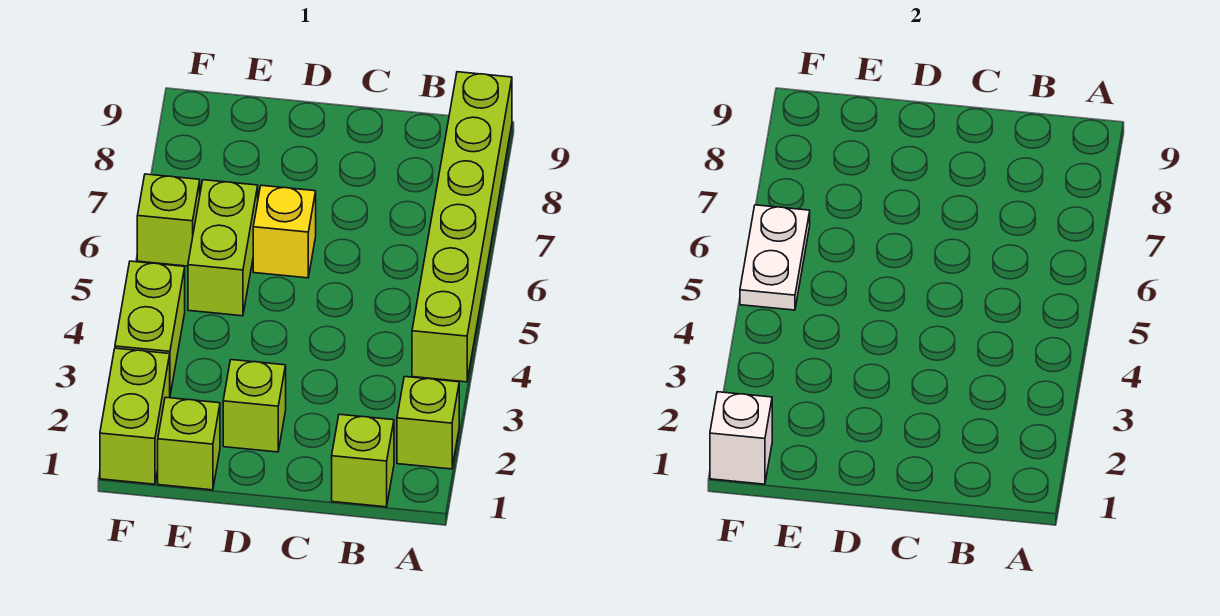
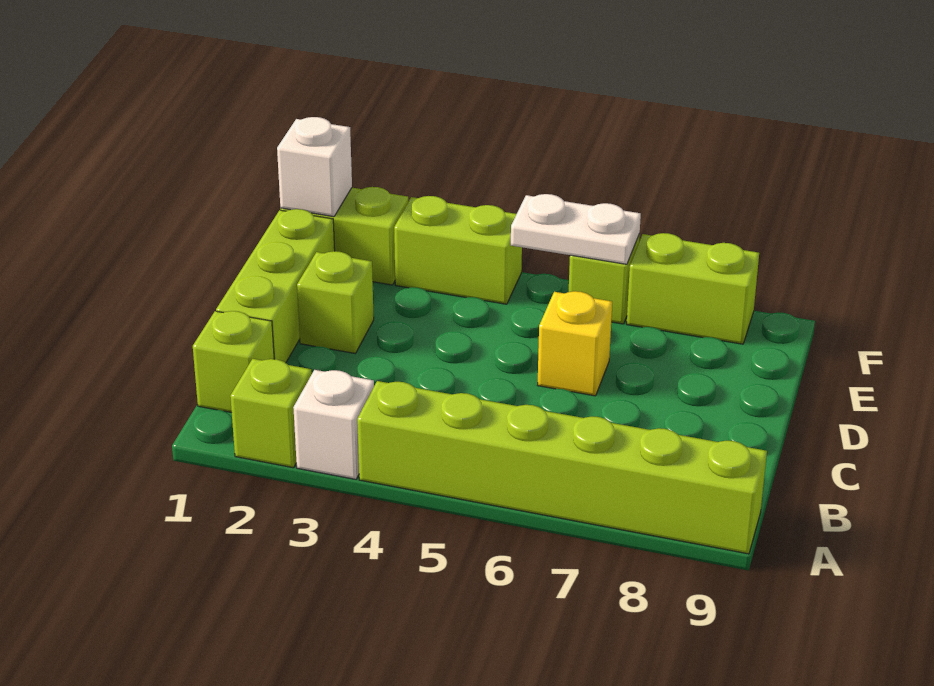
none -> white 1x1 brick [293,370,374,479]
lime 1x1 brick [158,397,220,490] -> lime 1x3 brick [216,209,335,363]
lime 1x2 brick [188,180,258,316] -> lime 1x2 brick moved to [627,233,759,344]

